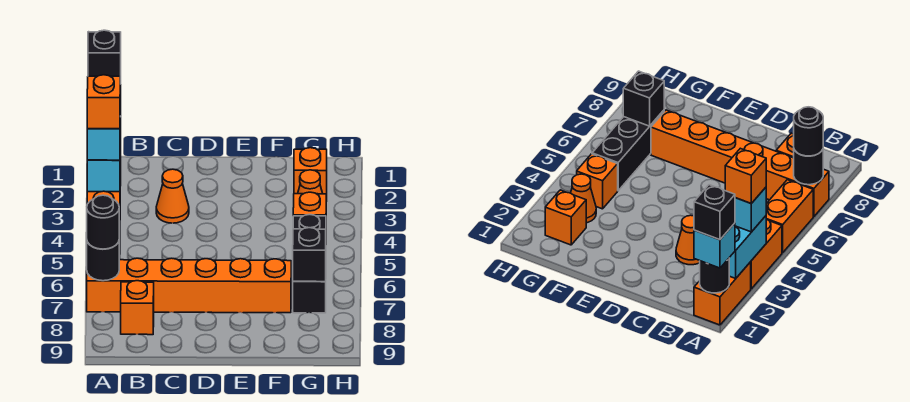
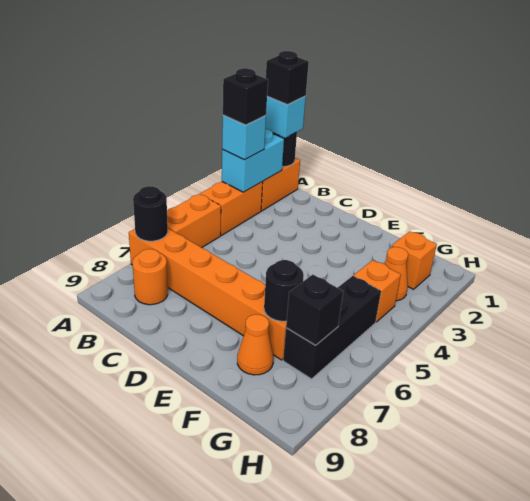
orange 1x1 brick [87,75,120,129] -> black 1x1 brick [223,68,268,125]
black 1x1 round brick [87,195,119,249] -> black 1x1 round brick moved to [264,260,304,321]
orange 1x1 brick [121,281,154,335] -> orange 1x1 round brick [132,249,168,305]
orange 1x1 cone [156,169,189,223] -> orange 1x1 cone moved to [237,315,274,375]

